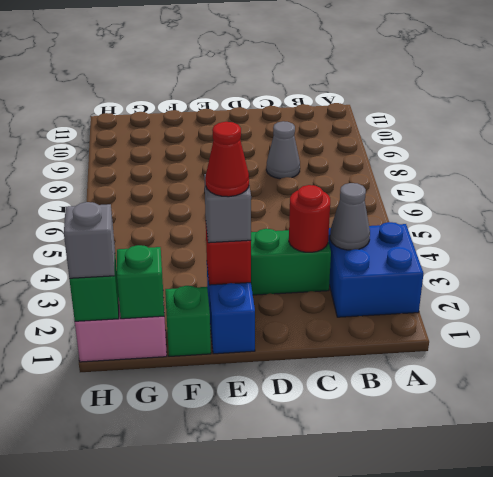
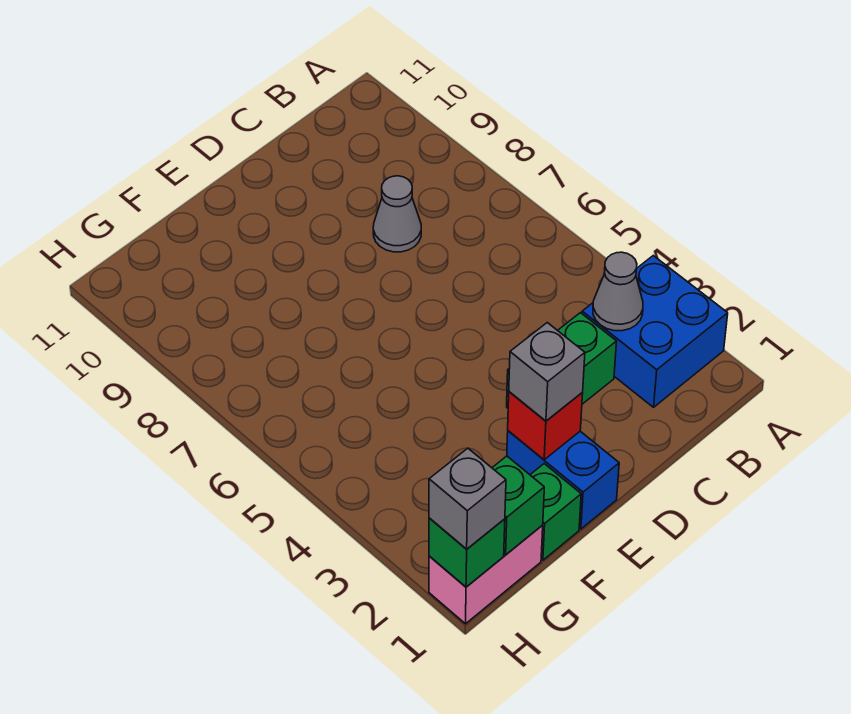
red 1x1 round brick [289,185,330,252] -> none
red 1x1 cone [205,122,249,197] -> none

